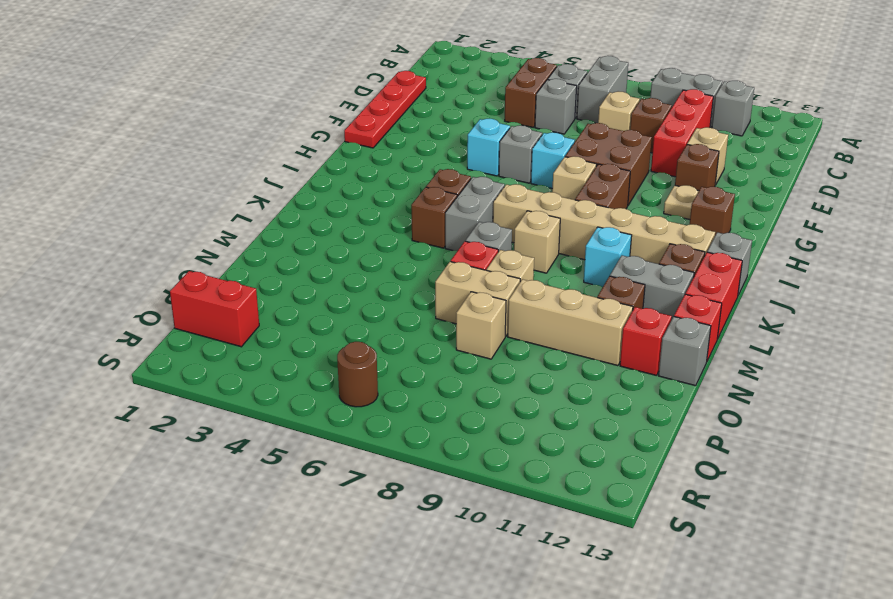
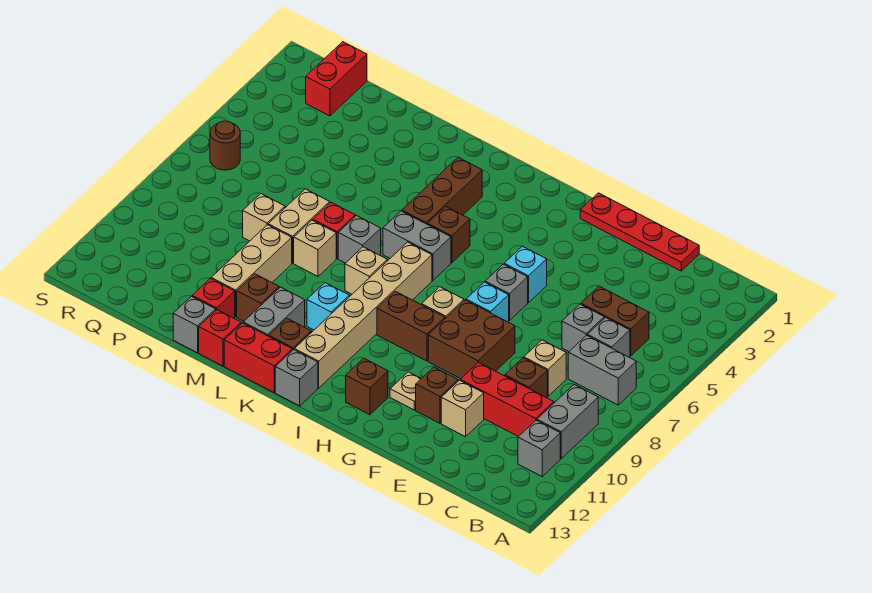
brown 1x1 brick [411,187,457,248] -> brown 1x3 brick [402,157,482,224]

